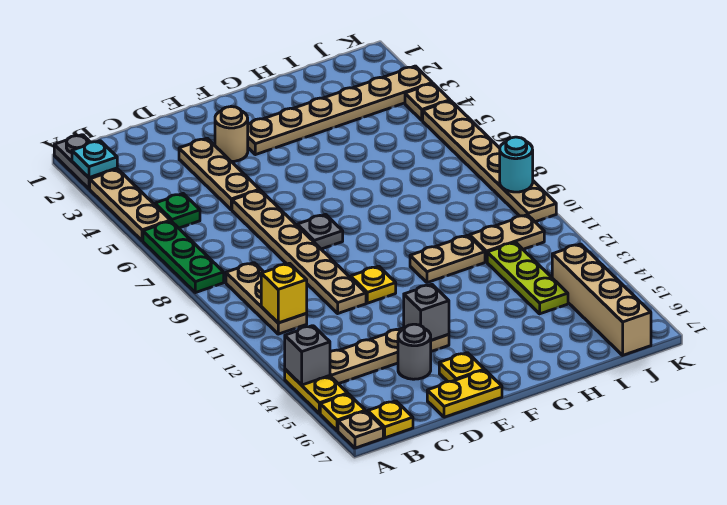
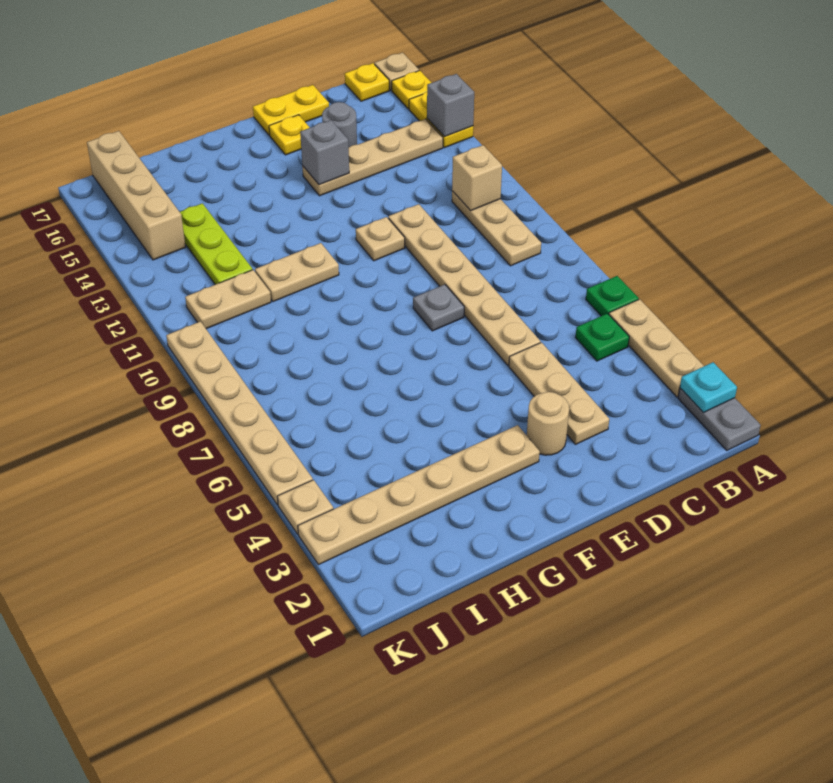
green 1x3 plate [143,221,224,293] -> green 1x1 plate [586,276,639,316]
yellow 1x1 brick [261,263,307,323] -> tan 1x1 brick [452,145,502,211]
yellow 1x1 plate [351,266,396,303] -> tan 1x1 plate [356,217,405,261]
cyan 1x1 round brick [500,137,533,192] -> none

